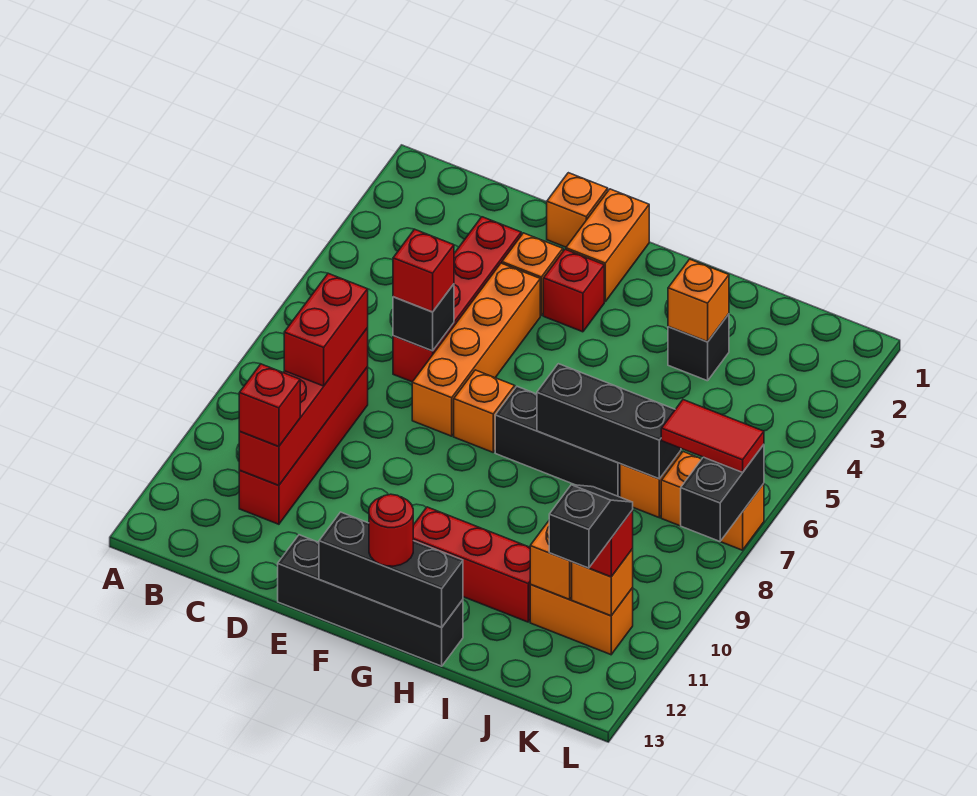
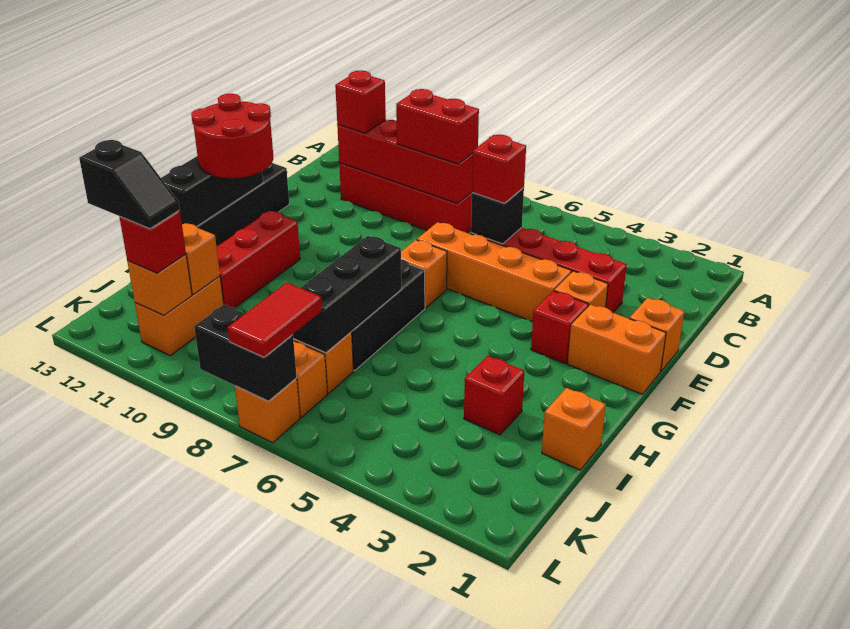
red 1x1 round brick [369,494,414,566] -> red 2x2 round brick [191,93,273,178]
black 1x1 brick [668,314,729,381] -> red 1x1 brick [464,356,524,435]
orange 1x1 brick [668,259,729,342] -> orange 1x1 brick moved to [542,388,606,470]

